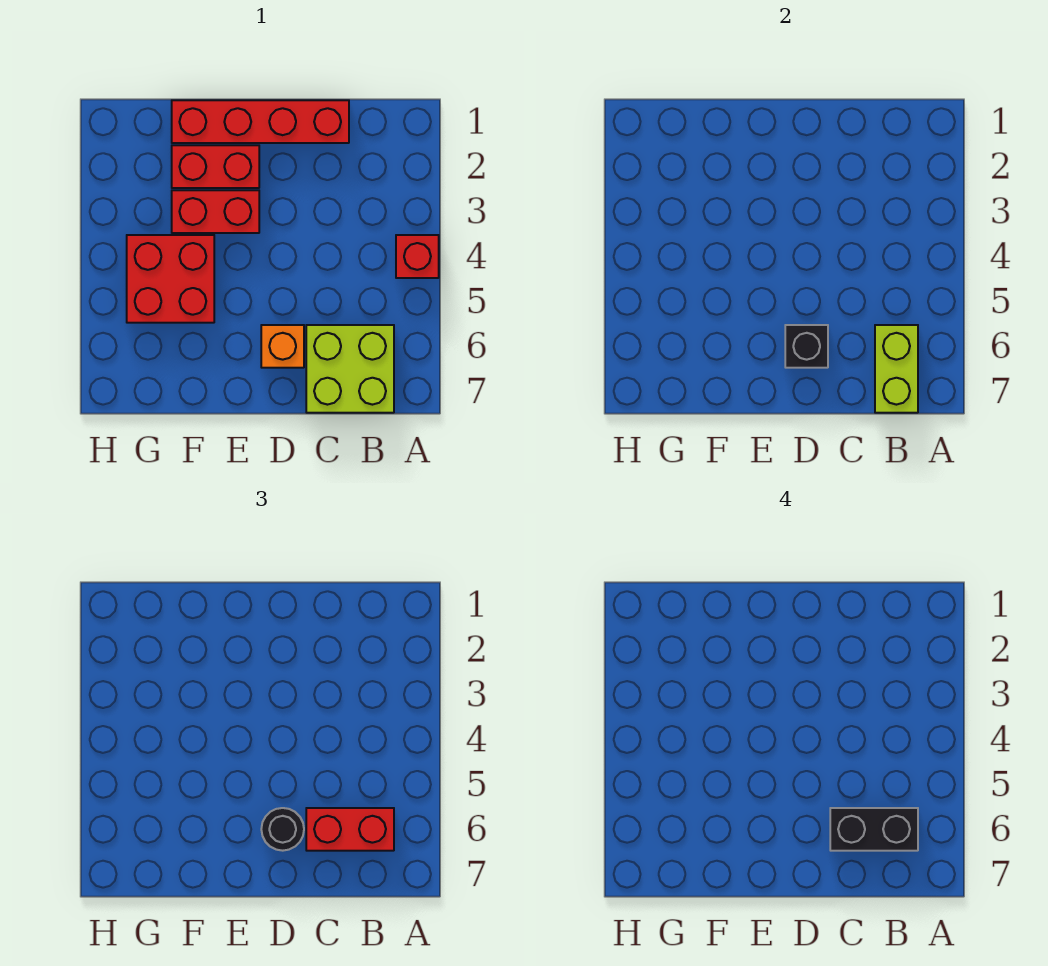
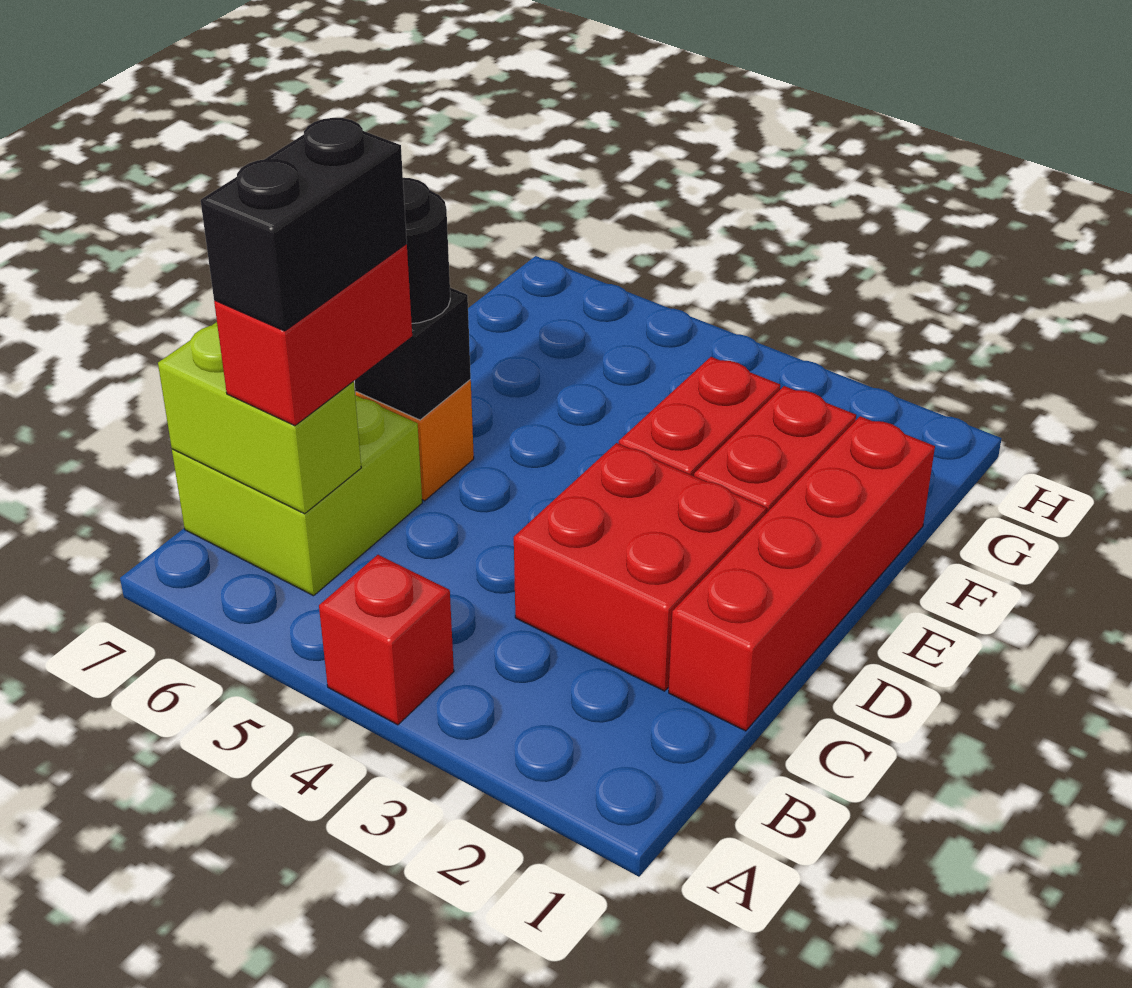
red 2x2 brick [127,235,214,323] -> red 2x2 brick moved to [514,443,766,691]

